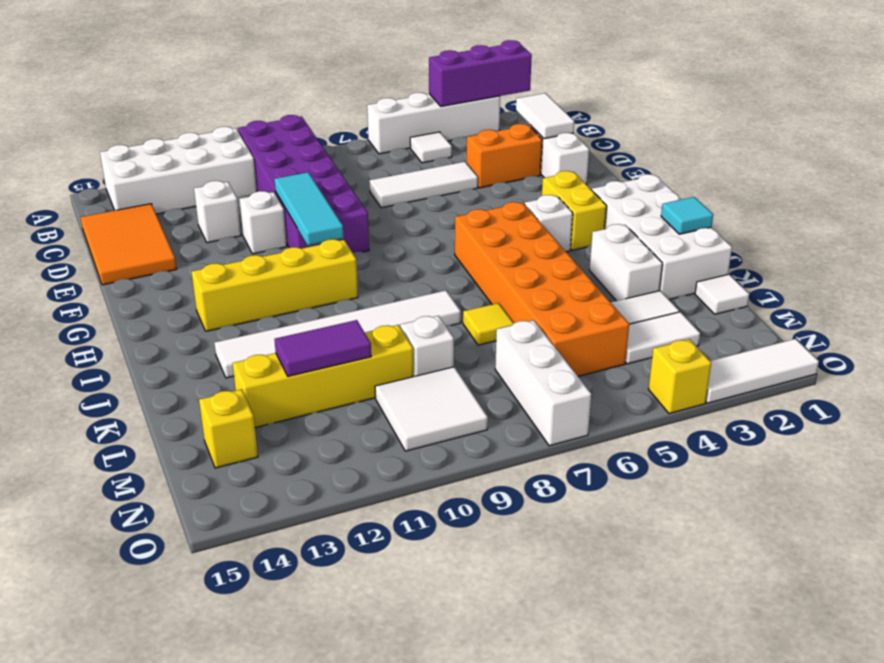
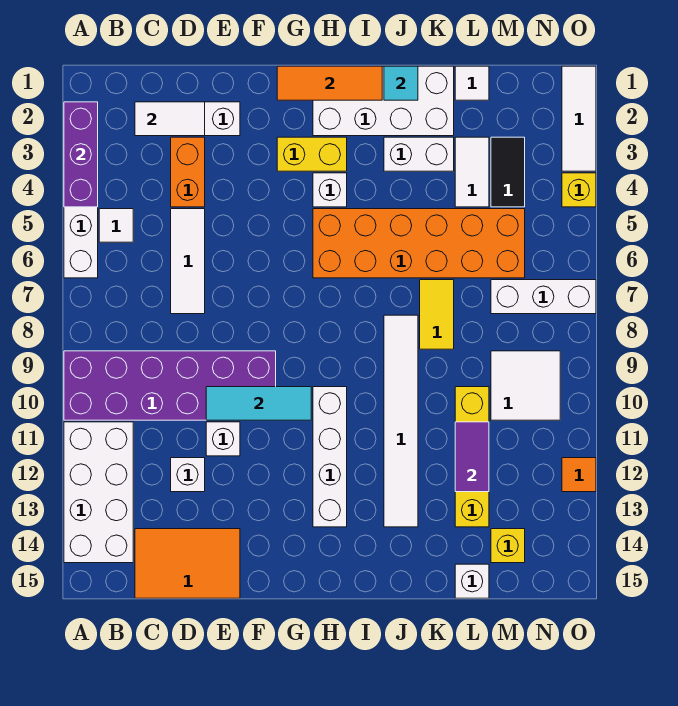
none -> orange 1x3 tile [277,66,382,100]
yellow 1x4 brick [192,239,358,331] -> white 1x4 brick [313,387,347,527]
yellow 1x1 tile [463,303,514,345] -> yellow 1x2 tile [420,280,454,349]
white 1x1 brick [400,316,454,377] -> white 1x1 brick moved to [455,564,489,598]
white 1x2 tile [626,312,700,364] -> black 1x2 tile [491,137,525,207]
none -> orange 1x1 tile [562,458,596,492]

